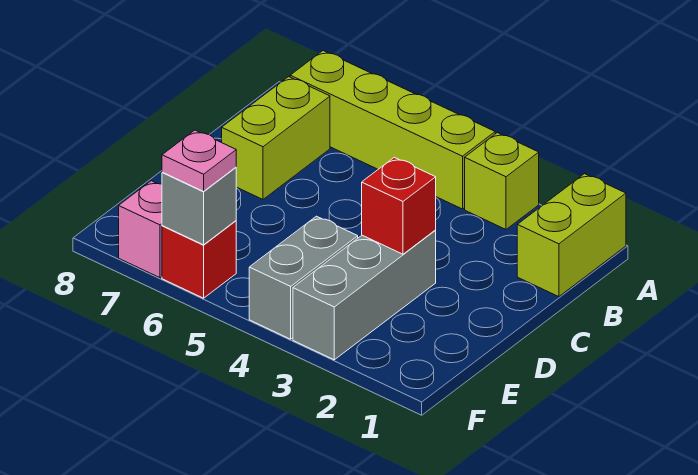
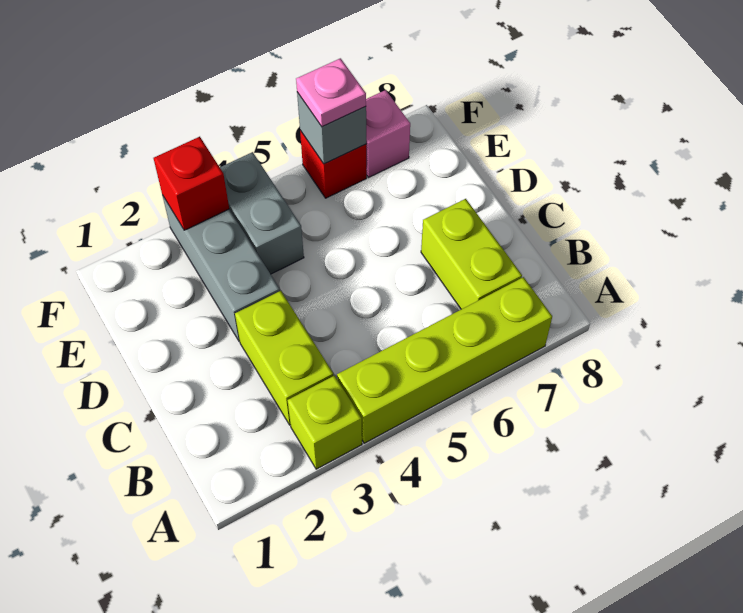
lime 1x2 brick [517,174,626,297] -> lime 1x2 brick moved to [235,291,333,425]
red 1x1 brick [362,157,436,254] -> red 1x1 brick moved to [154,137,229,230]

